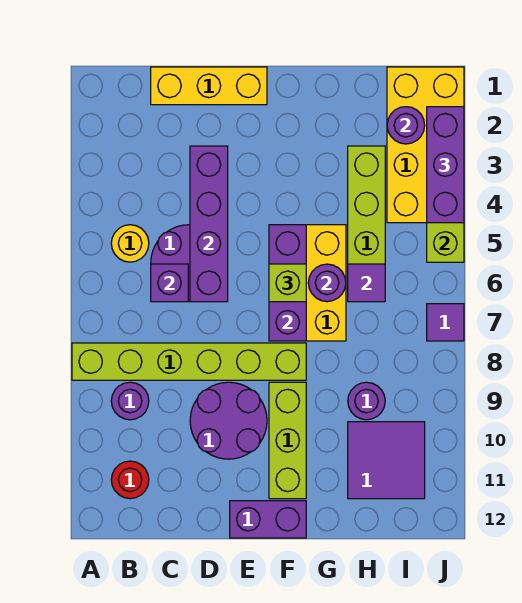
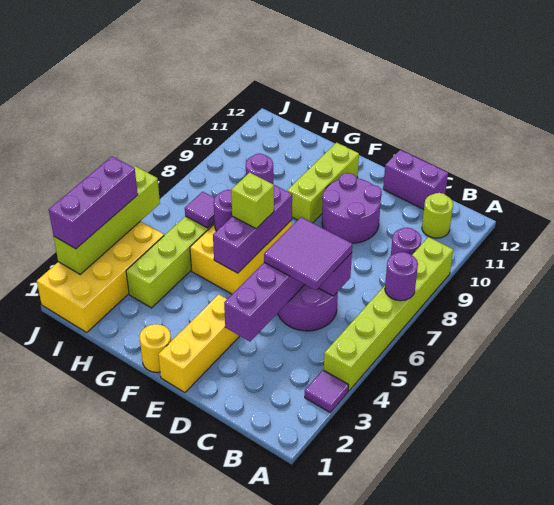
lime 1x6 brick [72,343,306,380] -> lime 1x6 brick turned to [324,237,453,391]
yellow 1x1 round brick [111,225,149,262] -> yellow 1x1 round brick moved to [140,324,171,372]
red 1x1 round brick [111,461,149,499] -> lime 1x1 round brick [422,193,453,238]
yellow 1x3 brick [151,67,267,105] -> yellow 1x3 brick turned to [158,294,239,393]
purple 1x2 brick [230,501,306,538] -> purple 1x2 brick moved to [383,150,448,209]
purple 2x2 tile [348,422,425,499] -> purple 2x2 tile moved to [264,217,352,290]
purple 1x1 round brick [387,107,425,144] -> purple 1x1 round brick moved to [385,252,418,301]
purple 1x1 tile [427,304,464,341] -> purple 1x1 tile moved to [305,370,349,413]

